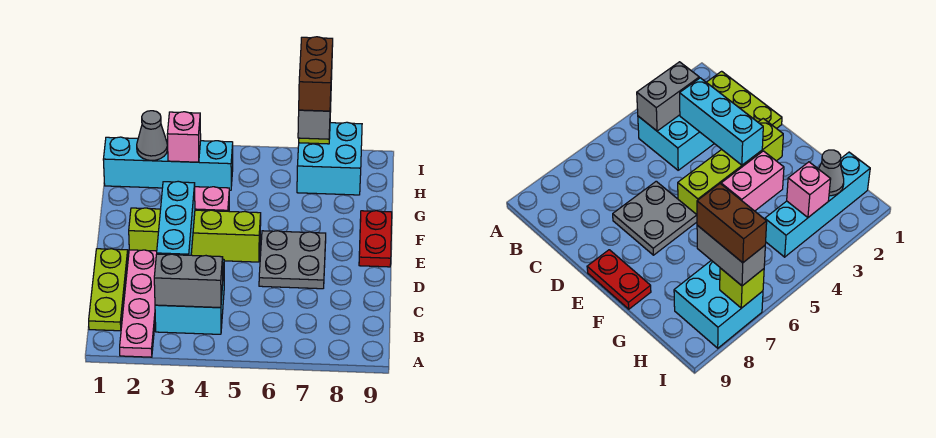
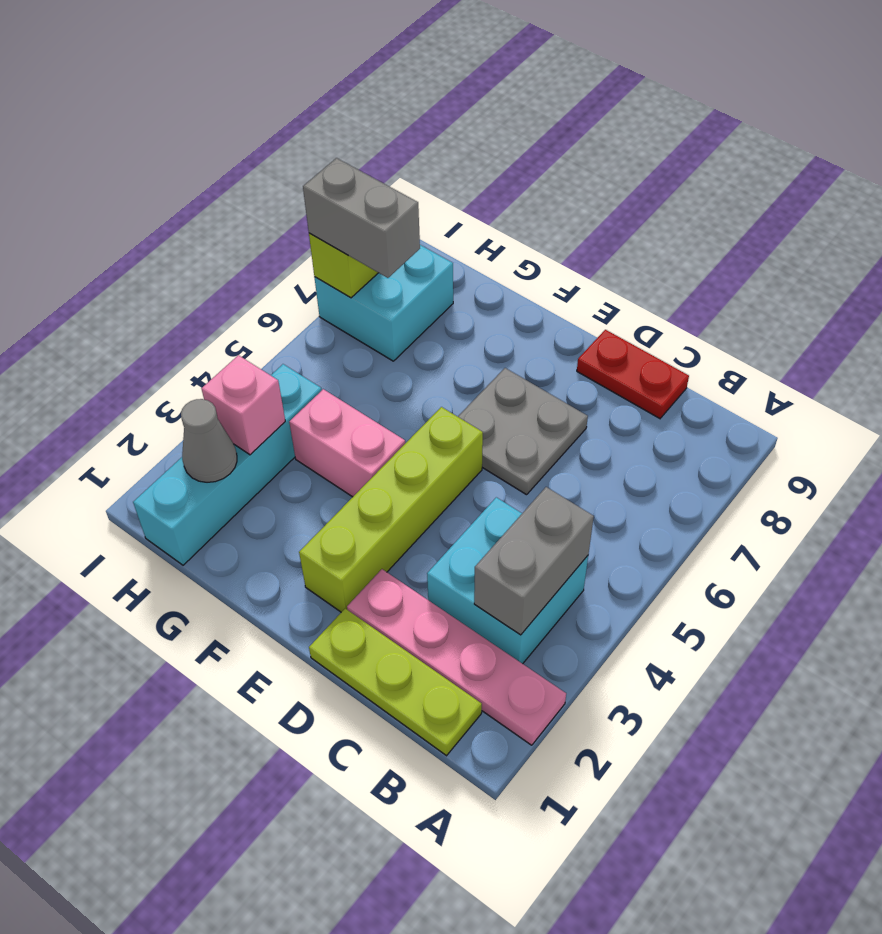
cyan 1x3 brick [157,181,195,255] -> none
red 1x2 plate [359,211,392,267] -> red 1x2 plate moved to [577,330,689,418]
pink 1x2 brick [195,187,229,211] -> pink 1x2 brick turned to [289,389,405,497]
brown 1x2 brick [299,37,333,111] -> none

